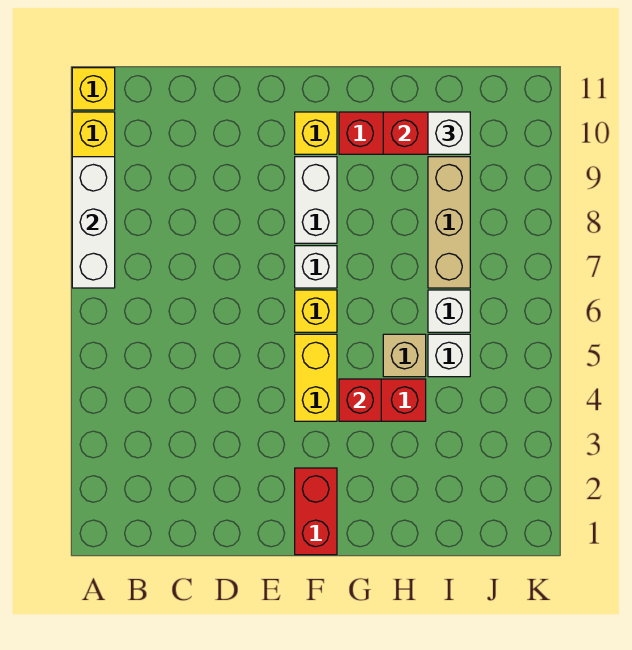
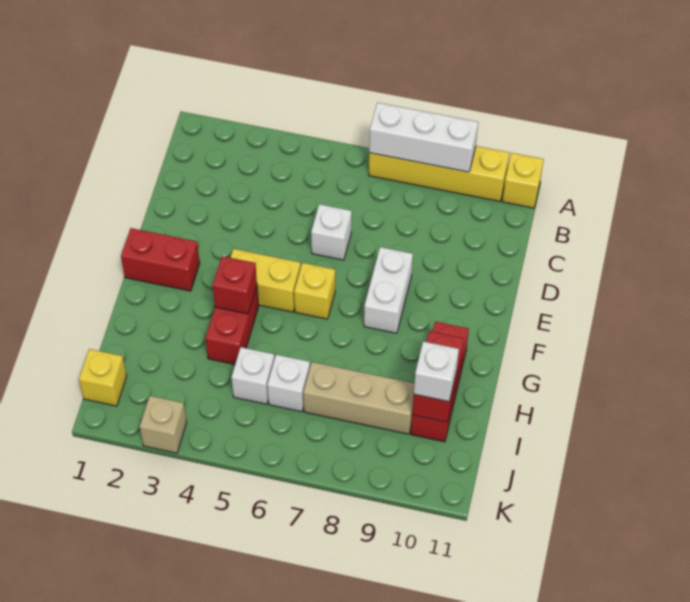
white 1x1 brick [295,246,337,288] -> white 1x1 brick moved to [311,204,352,260]
white 1x2 brick [295,157,337,243] -> white 1x2 brick turned to [364,247,413,333]
yellow 1x1 brick [295,112,337,154] -> yellow 1x1 brick moved to [79,349,127,406]
tan 1x1 brick [383,334,426,377] -> tan 1x1 brick moved to [140,396,187,453]

